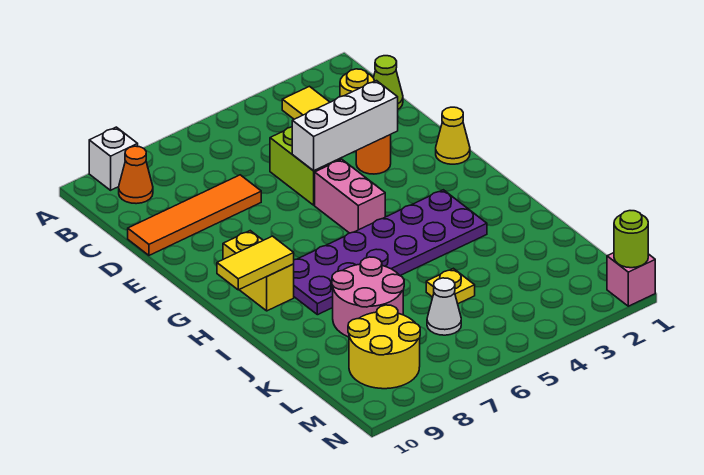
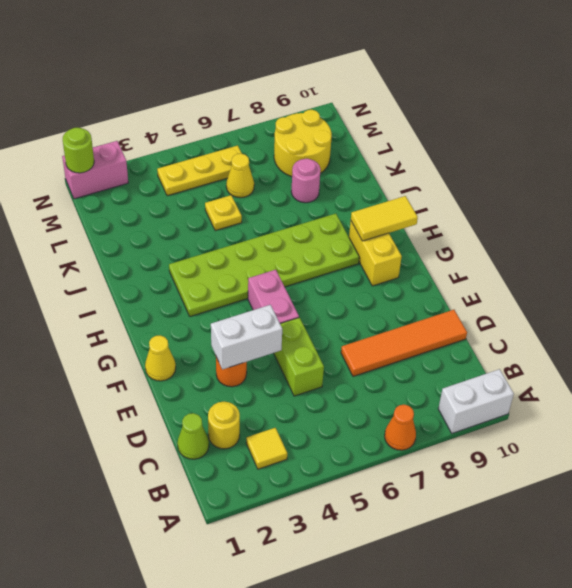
white 1x1 brick [89,127,138,190] -> white 1x2 brick [438,369,514,433]
orange 1x1 cone [119,146,153,204] -> orange 1x1 cone moved to [385,405,416,450]
white 1x3 brick [292,81,398,171] -> white 1x2 brick [211,305,282,369]
purple 2x6 plate [294,190,487,315] -> lime 2x6 plate [169,214,359,316]
pink 2x2 round brick [332,257,404,337] -> pink 1x1 round brick [291,159,321,203]
white 1x1 cone [427,278,461,335] -> yellow 1x1 cone [226,154,254,198]
none -> yellow 1x3 plate [157,145,242,196]
pink 1x1 brick [607,253,655,306] -> pink 1x2 brick [62,141,128,199]

